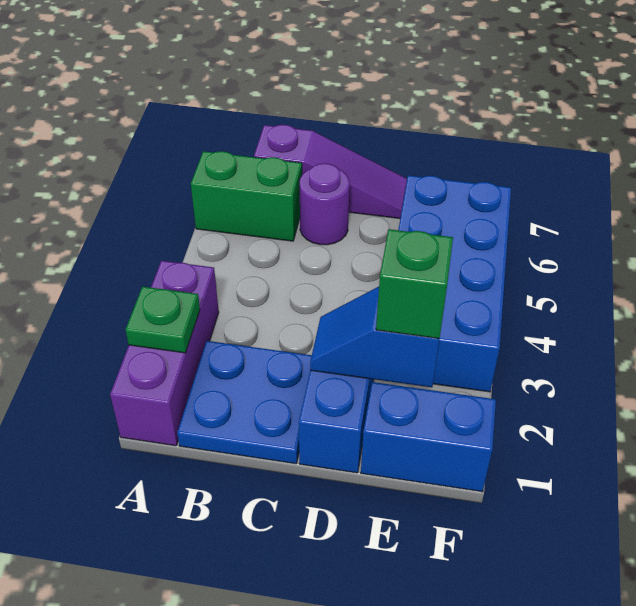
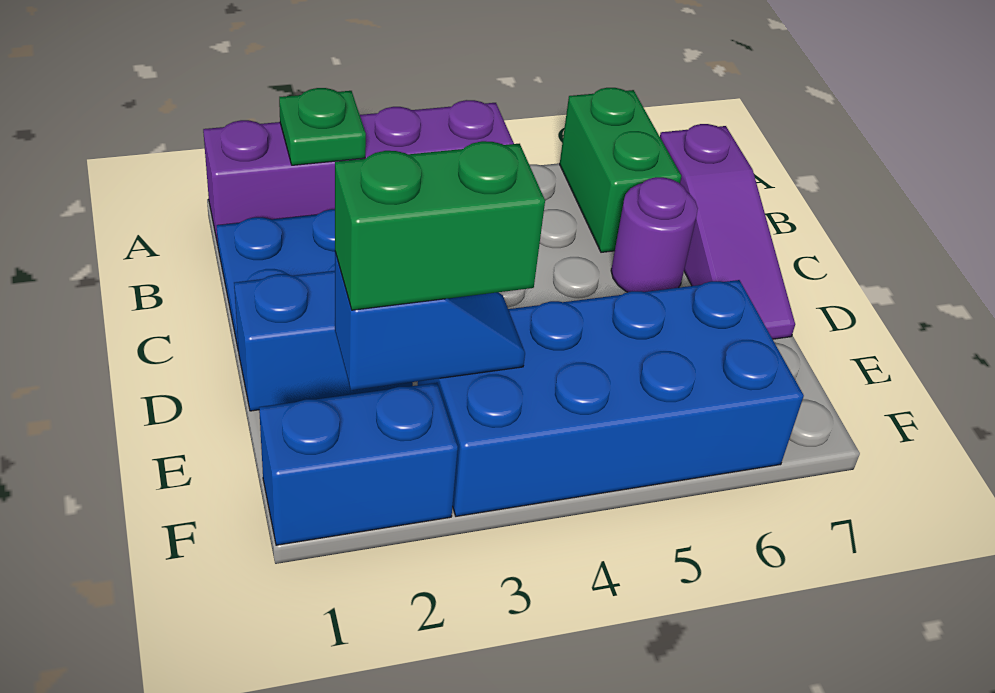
purple 1x3 brick [110,261,219,446] -> purple 1x4 brick [203,100,514,244]
blue 1x2 slope [310,287,439,387] -> blue 1x2 slope turned to [335,252,525,390]
blue 1x2 brick [361,382,496,492] -> blue 1x2 brick turned to [259,383,458,545]
green 1x1 brick [376,229,453,339] -> green 1x2 brick [335,141,545,310]

